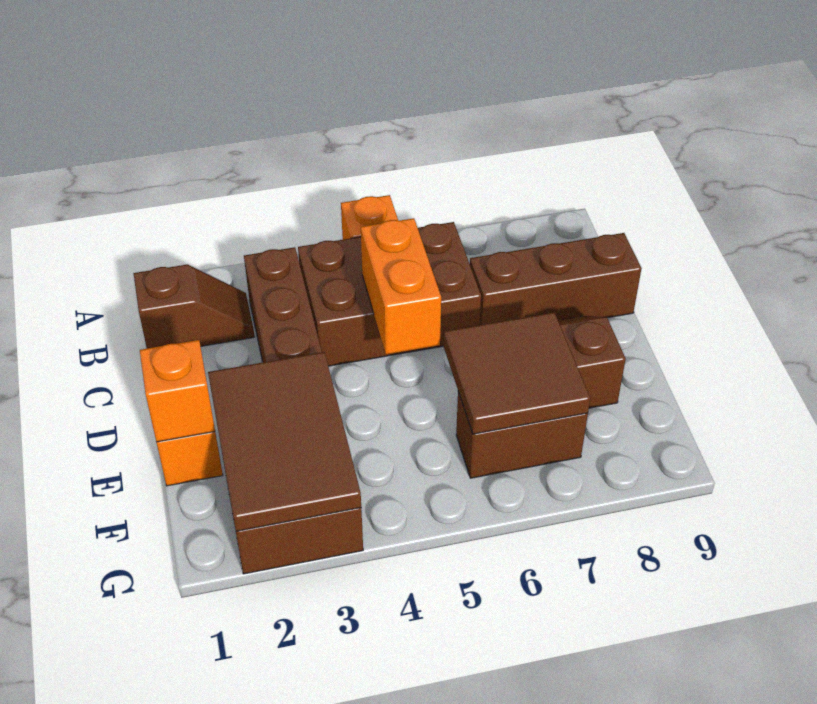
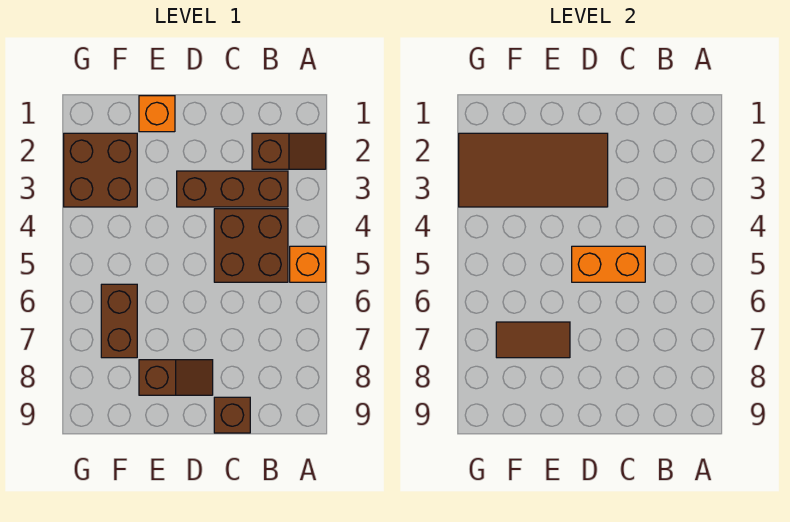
brown 1x2 slope [133,264,255,349] -> brown 1x2 slope turned to [252,133,326,169]
brown 2x3 brick [298,222,481,366] -> brown 2x2 brick [214,209,288,282]
brown 1x3 brick [470,233,641,325] -> brown 1x1 brick [214,397,250,433]
orange 1x1 brick [140,340,215,442] -> none
brown 2x3 tile [208,352,361,531] -> brown 2x4 tile [459,133,608,207]
brown 2x2 tile [443,313,590,434] -> brown 1x2 tile [496,322,570,358]

